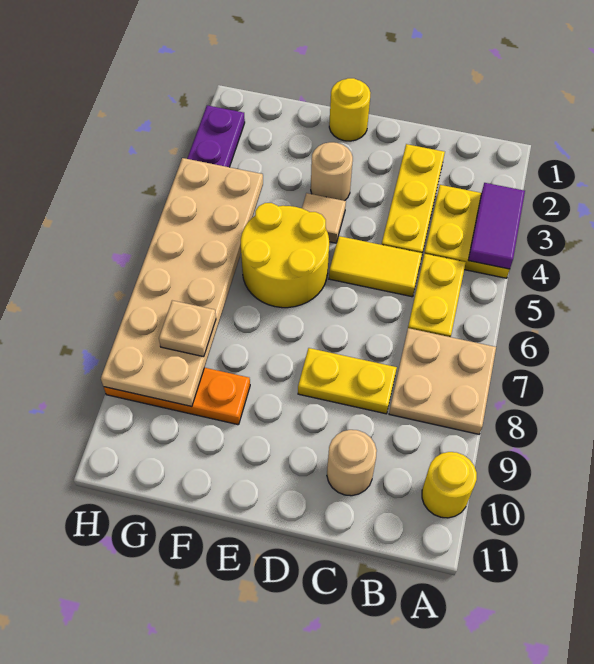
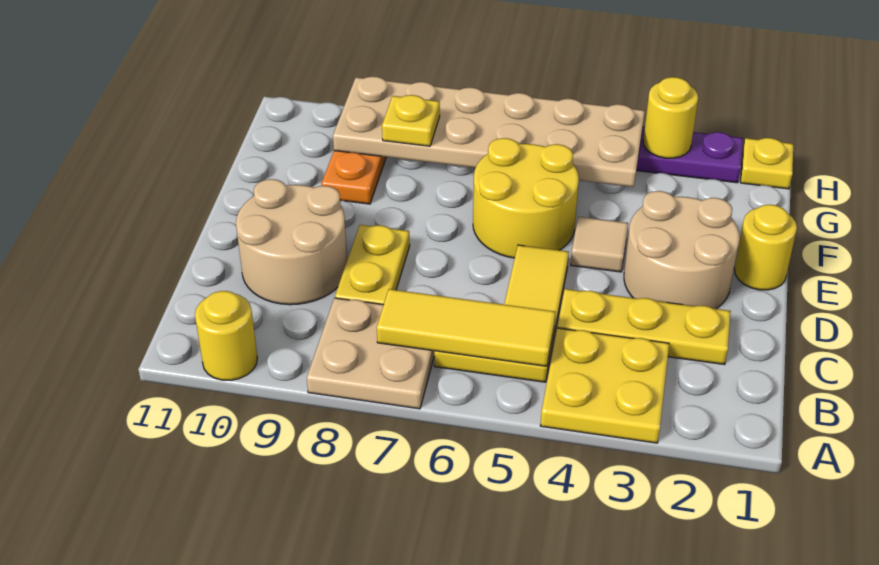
purple 1x2 tile [468,183,525,269] -> none
none -> yellow 1x3 tile [377,289,556,366]
tan 1x1 round brick [327,430,377,496] -> tan 2x2 round brick [236,179,347,305]
tan 1x1 round brick [311,142,353,201] -> tan 2x2 round brick [624,191,739,309]
tan 1x1 plate [159,300,216,357] -> yellow 1x1 plate [382,95,440,146]
none -> yellow 1x1 plate [740,138,793,189]
none -> yellow 1x1 round brick [643,77,698,158]

